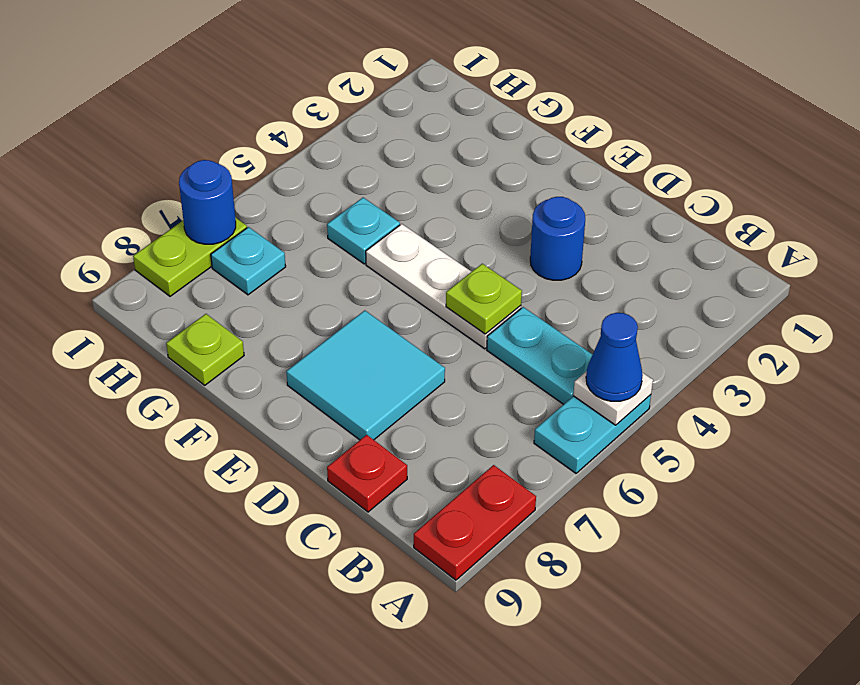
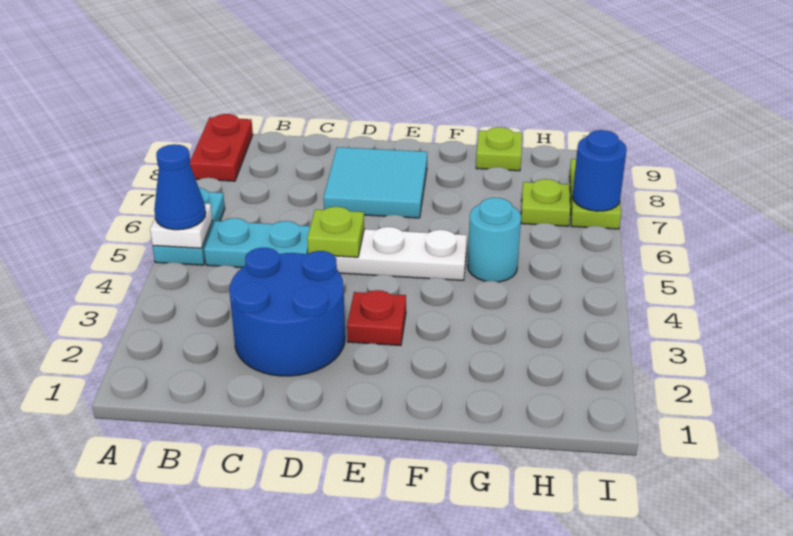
red 1x1 plate [327,435,407,512] -> red 1x1 plate moved to [347,290,406,346]
blue 1x1 round brick [530,197,585,280] -> blue 2x2 round brick [229,248,345,376]
cyan 1x1 plate [327,198,400,264] -> cyan 1x1 round brick [468,197,521,282]
cyan 1x1 plate [211,227,286,295] -> lime 1x1 plate [521,179,570,226]

